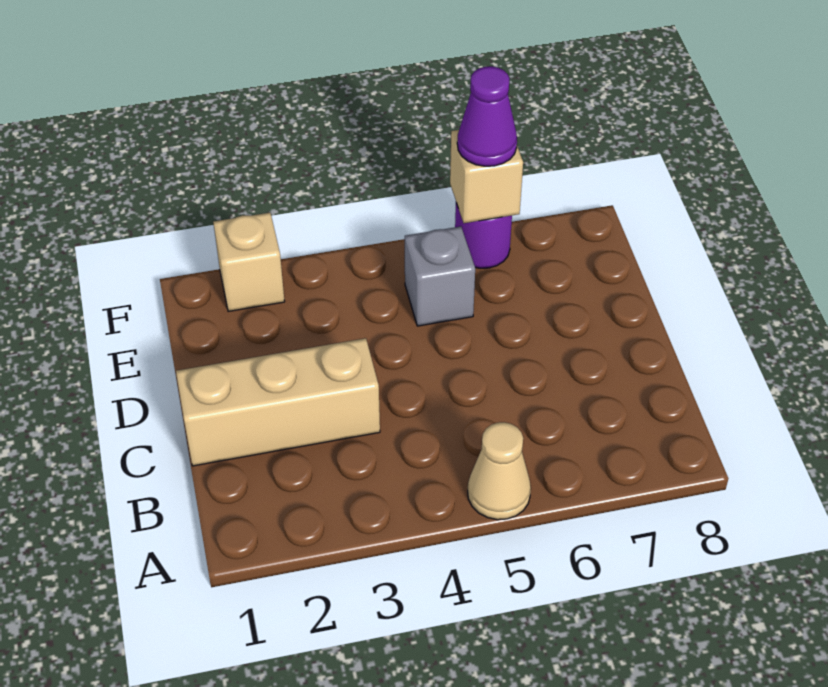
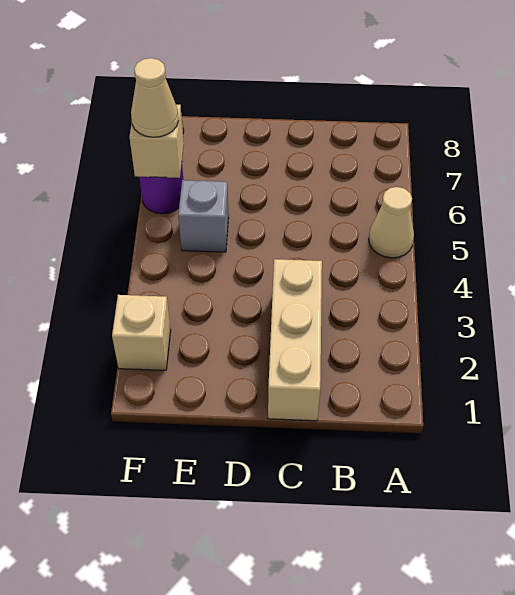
purple 1x1 cone [457,66,517,166] -> tan 1x1 cone [131,58,179,137]

